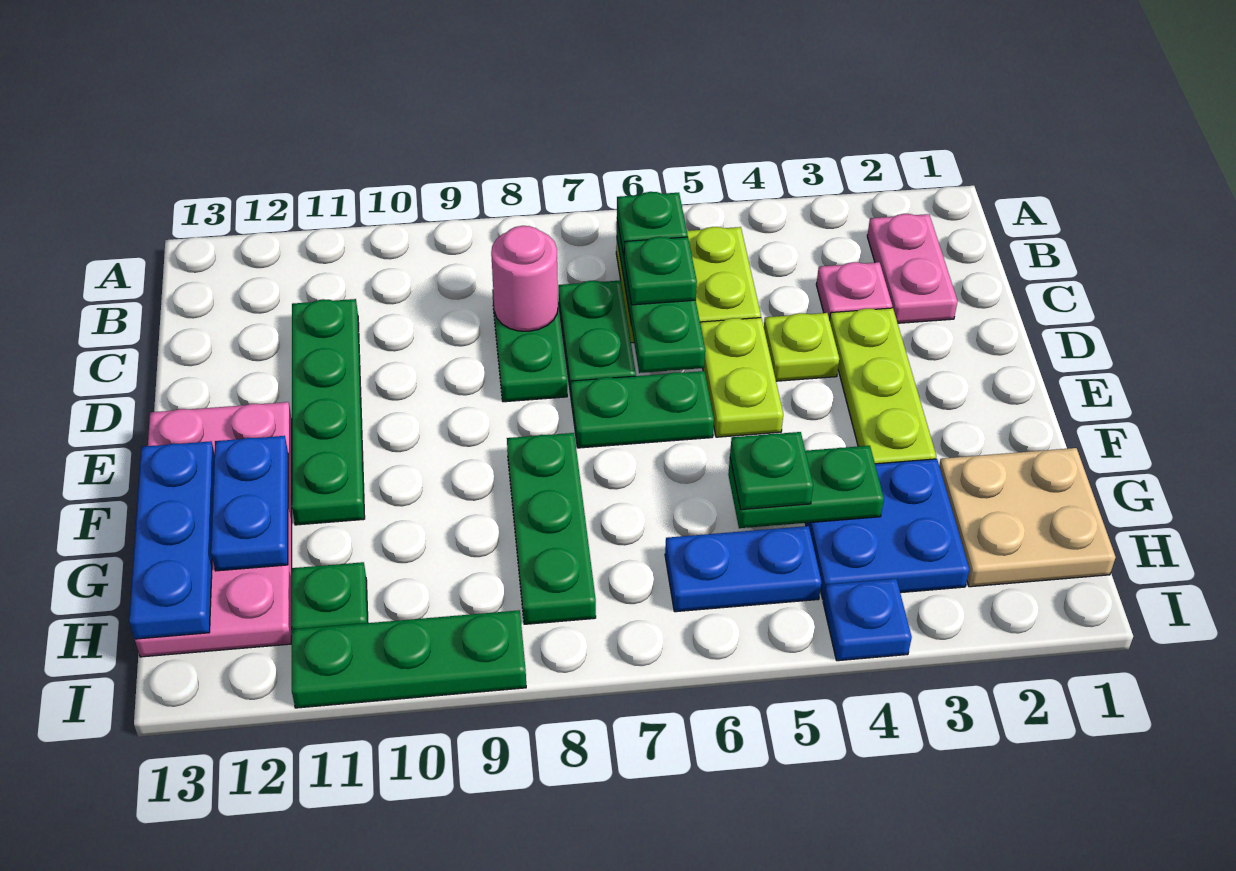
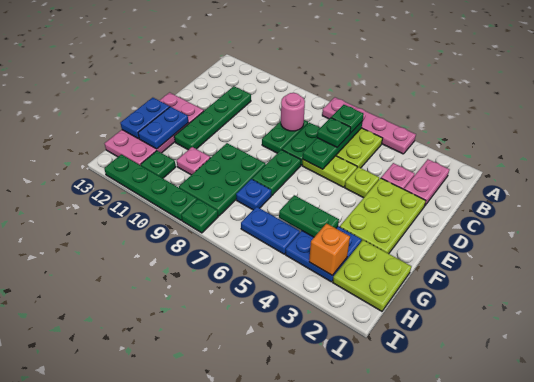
none -> pink 1x4 plate [322,97,416,154]
lime 1x3 plate [830,308,936,464] -> lime 2x3 plate [340,178,426,254]
lime 1x2 plate [700,318,783,437] -> lime 1x2 plate turned to [302,156,357,187]
green 1x2 plate [571,371,714,448] -> green 1x2 plate turned to [252,150,301,196]
green 1x3 plate [507,433,596,624] -> green 2x3 plate [179,143,266,216]
blue 1x3 plate [129,441,215,639] -> blue 1x2 plate [120,98,170,139]
tan 2x2 plate [939,448,1116,587] -> lime 2x2 plate [333,240,412,311]
green 1x1 plate [730,432,813,510] -> green 1x1 plate moved to [181,199,218,233]
none -> pink 1x1 plate [177,147,210,175]
none -> orange 1x1 brick [309,224,350,275]
blue 1x1 plate [823,579,912,661] -> blue 1x1 plate moved to [236,179,271,210]
green 1x3 plate [292,610,526,708] -> green 1x4 plate [104,154,197,220]

